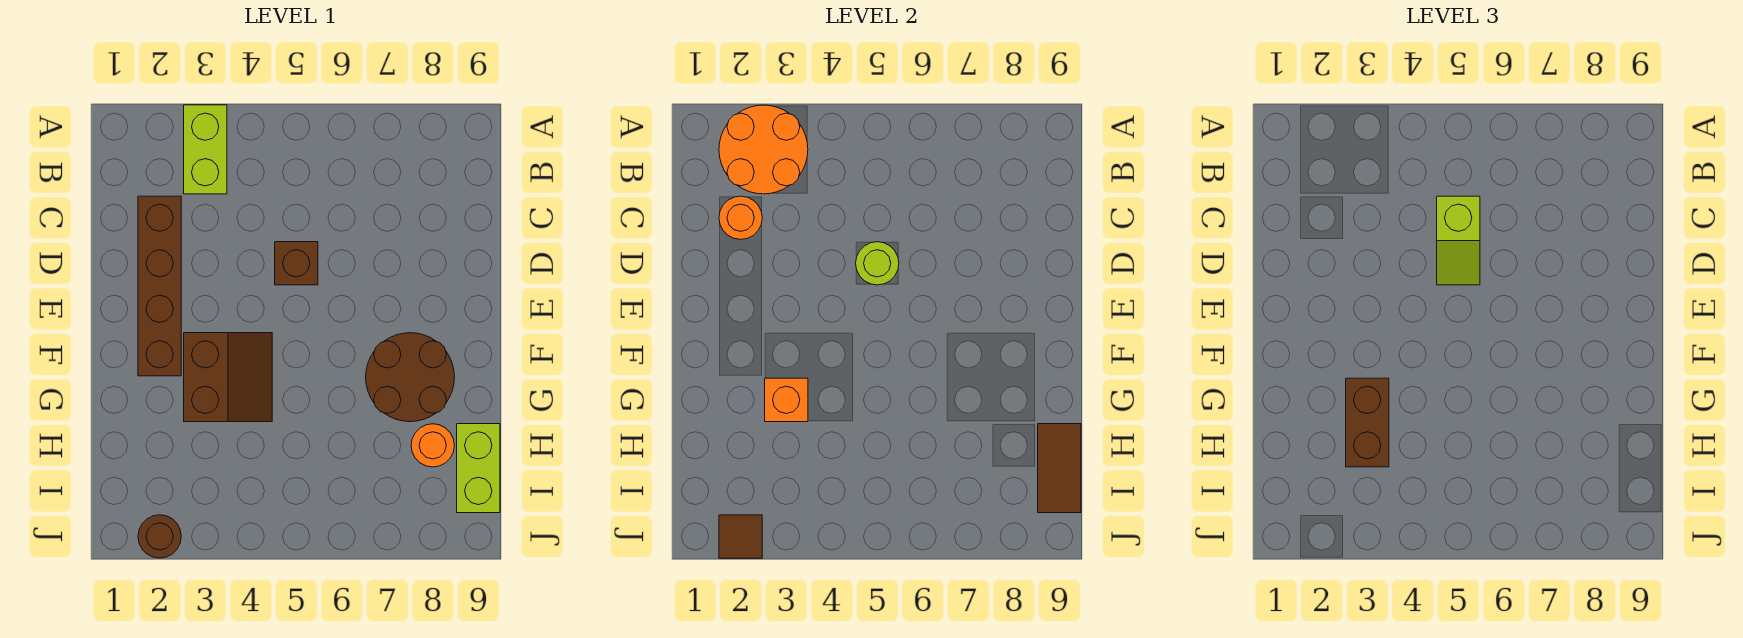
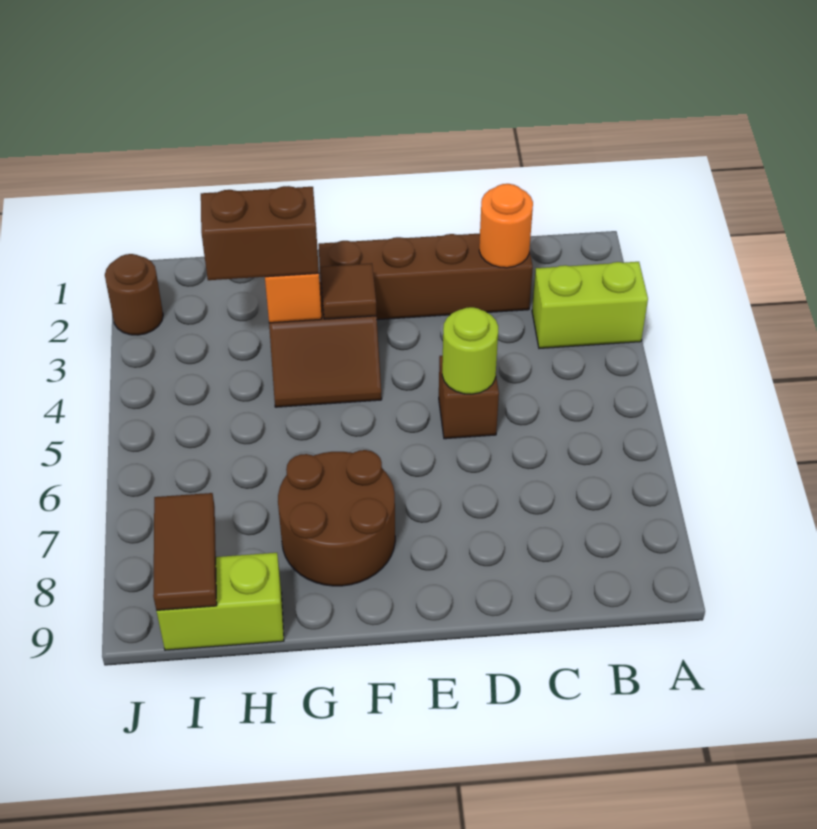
orange 2x2 round brick [719,105,808,194] -> none
lime 1x2 slope [1437,196,1480,285] -> none
orange 1x1 round brick [411,424,454,467] -> none
brown 1x2 tile [1038,424,1081,513] -> brown 1x2 tile turned to [153,493,217,610]
brown 1x1 tile [719,515,762,558] -> brown 1x1 tile moved to [320,263,376,319]

